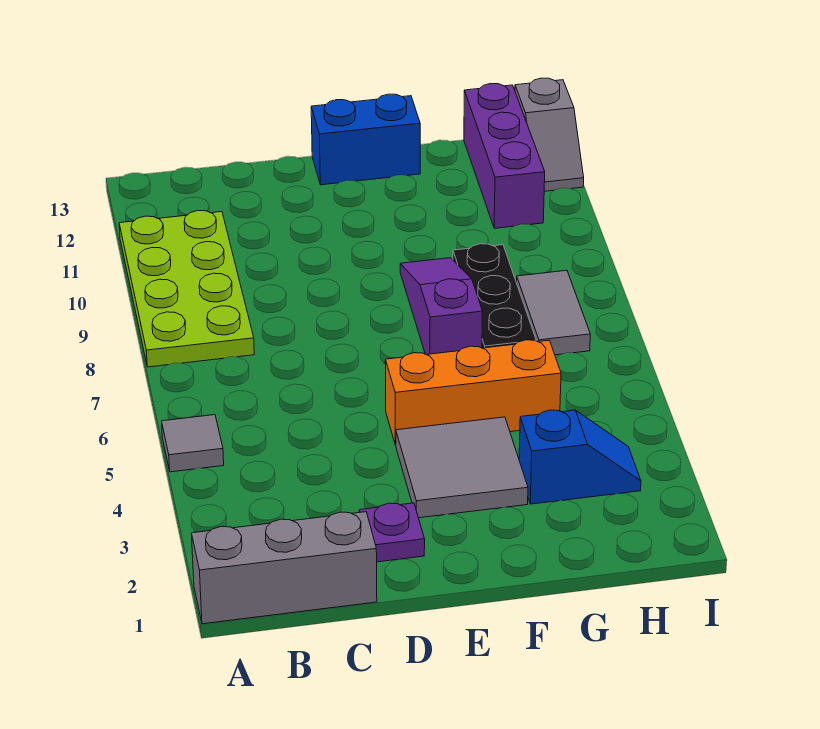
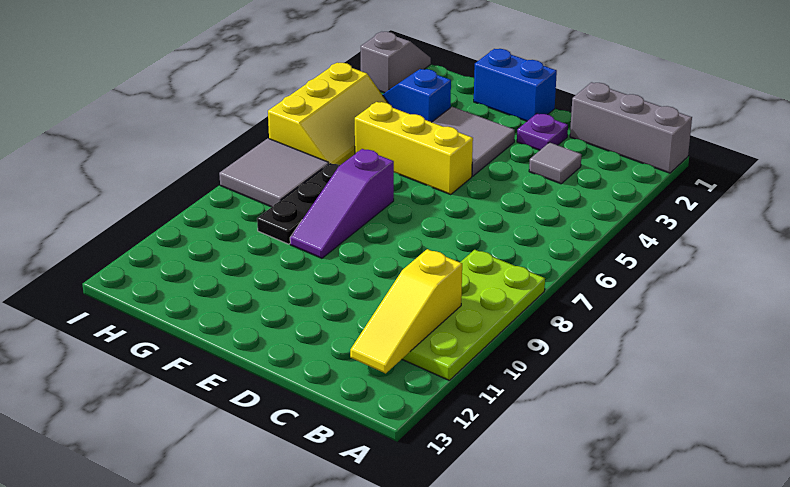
grey 1x1 tile [162,415,224,472] -> grey 1x1 tile moved to [529,142,582,184]
none -> yellow 1x3 slope [350,249,462,373]
orange 1x3 brick [385,340,561,445] -> yellow 1x3 brick [355,102,473,194]
blue 1x2 brick [311,94,420,185] -> blue 1x2 brick moved to [474,49,557,121]
none -> yellow 2x3 slope [268,63,388,165]
grey 1x2 tile [517,270,590,355] -> grey 2x2 tile [219,138,329,207]
purple 1x3 brick [464,83,545,228] -> none
grey 1x2 slope [515,78,584,191] -> grey 1x2 slope moved to [361,32,431,93]

